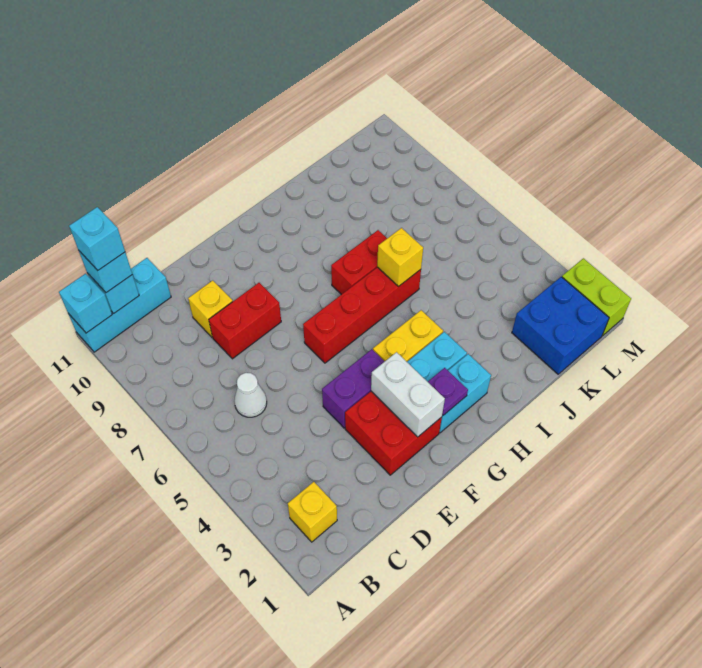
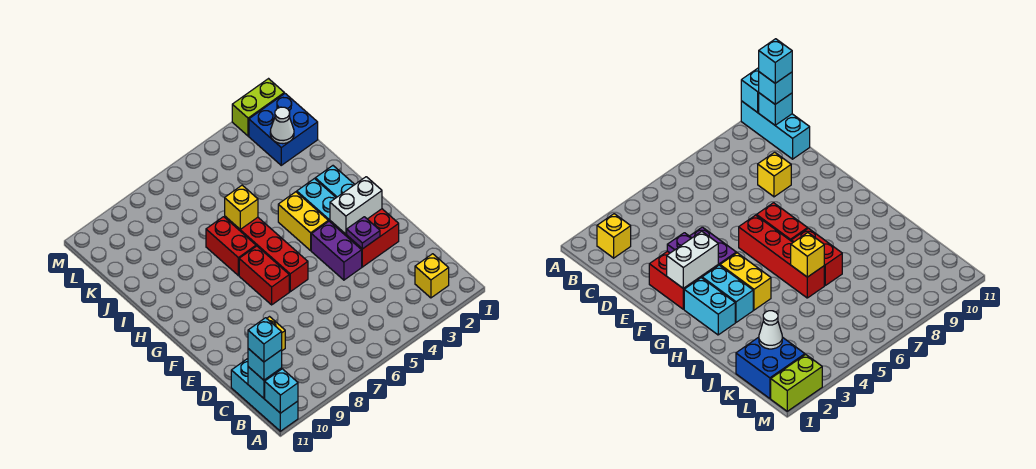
white 1x1 cone [234,373,267,417] -> white 1x1 cone moved to [270,107,294,144]
red 1x2 brick [209,283,281,359] -> red 1x2 brick moved to [239,246,289,305]
purple 1x1 plate [428,368,468,415] -> purple 1x1 plate moved to [347,217,380,249]

